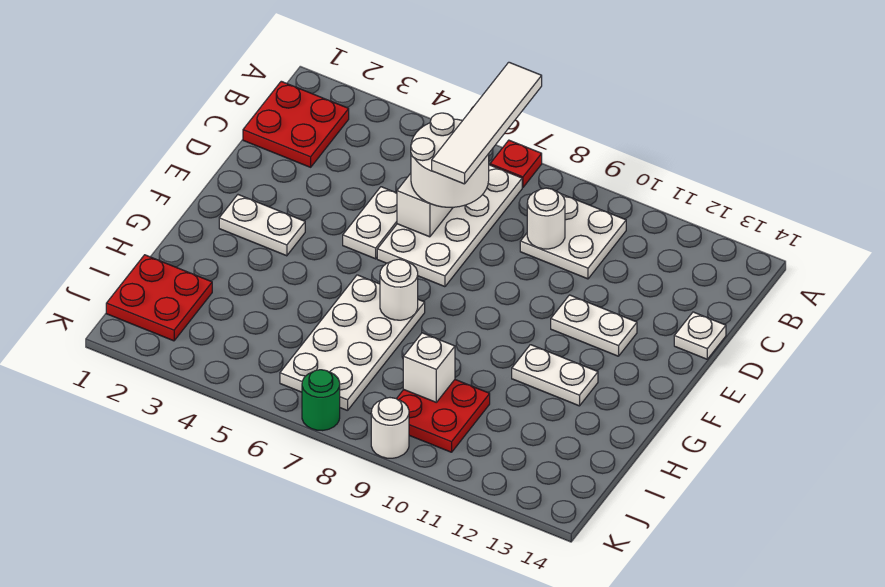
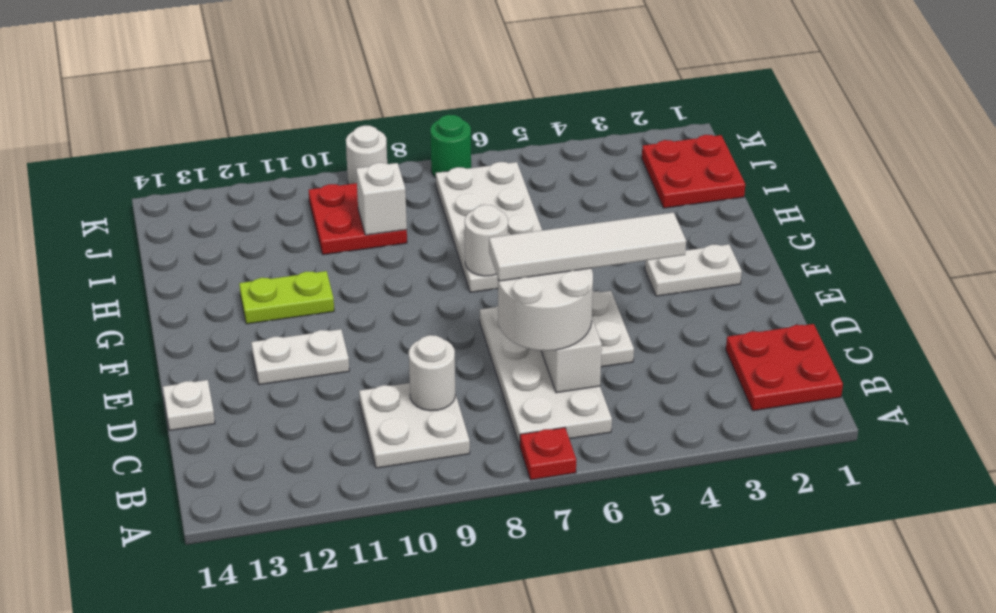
white 1x4 tile [432,62,542,184] -> white 1x4 tile turned to [489,212,686,281]
white 1x2 plate [512,345,598,406] -> lime 1x2 plate [239,271,334,324]

